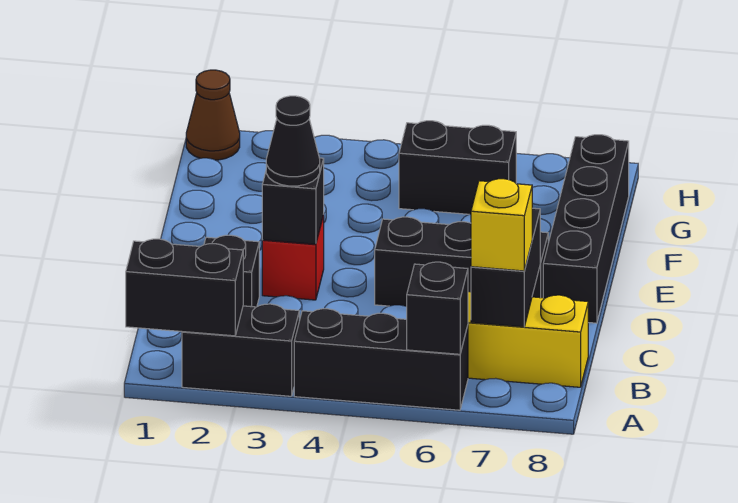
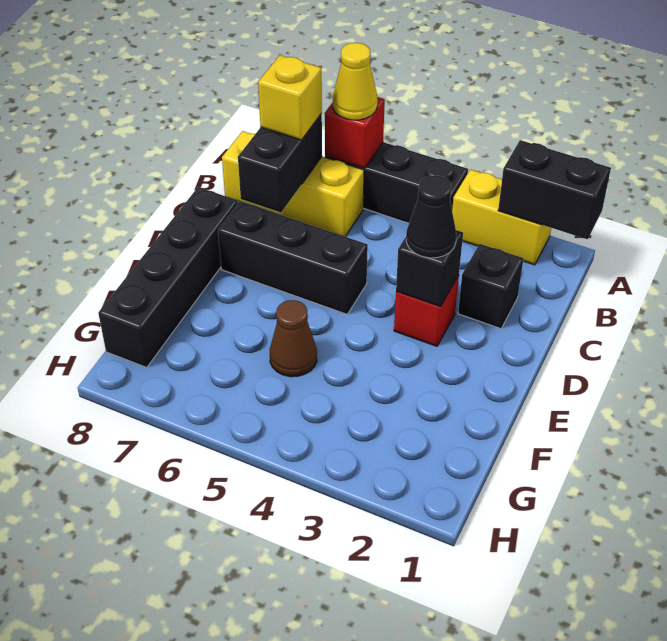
black 1x2 brick [182,304,299,396] -> yellow 1x2 brick [452,170,551,265]
black 1x1 brick [407,262,468,354] -> red 1x1 brick [325,97,385,168]
none -> yellow 1x1 cone [333,43,378,120]
black 1x2 brick [399,121,516,214] -> none
brown 1x1 cone [186,70,240,160] -> brown 1x1 cone moved to [270,300,317,377]

